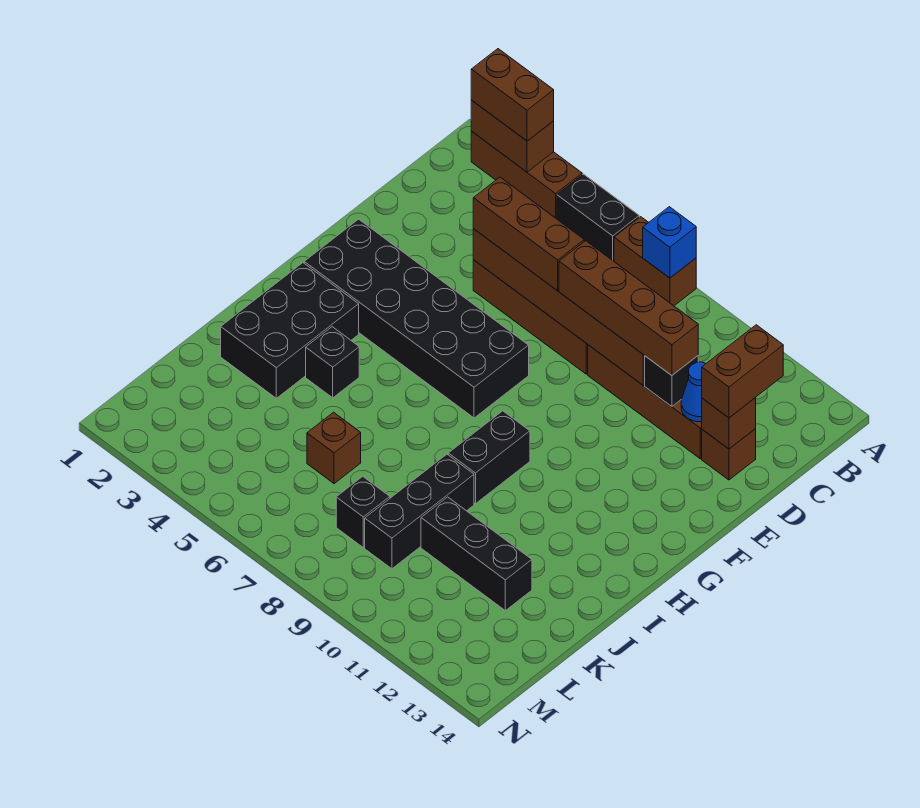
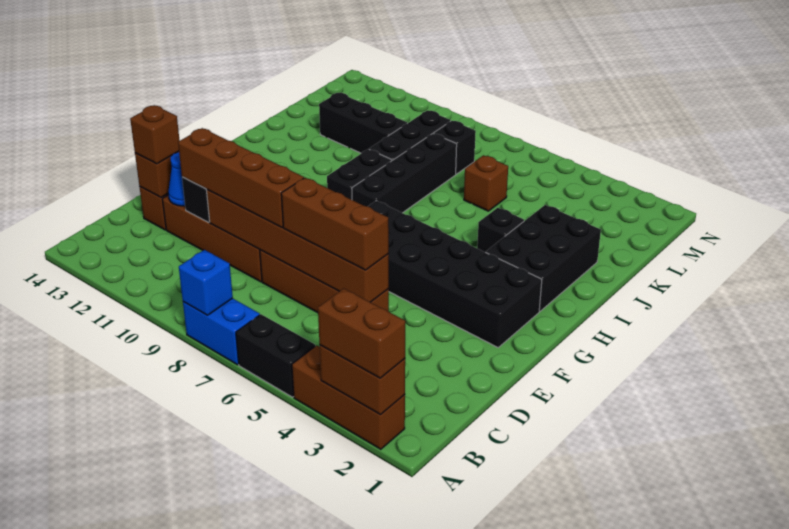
brown 1x2 brick [614,217,696,306] -> blue 1x2 brick [183,298,260,365]
brown 1x2 brick [702,325,783,418] -> brown 1x1 brick [130,105,180,164]
none -> black 1x4 brick [352,134,457,213]

